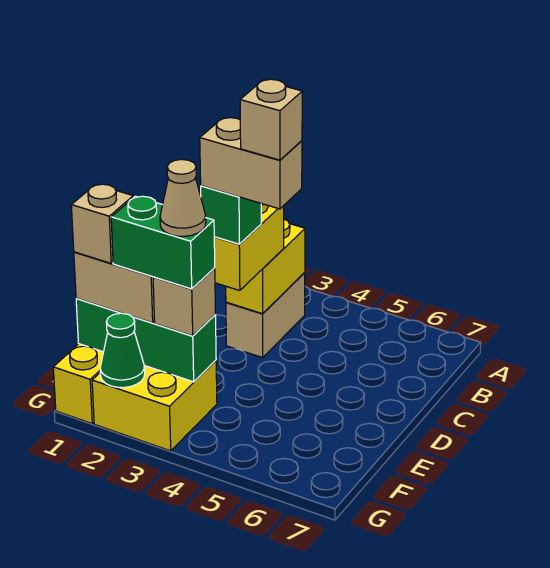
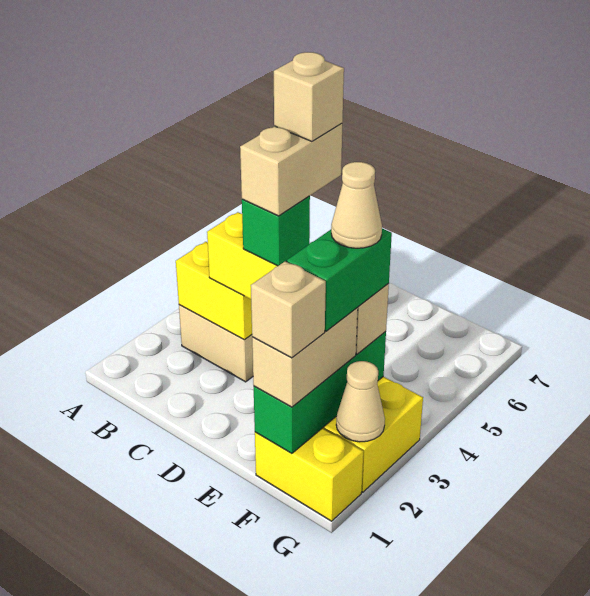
green 1x1 cone [100,313,145,388] -> tan 1x1 cone [336,361,385,442]

